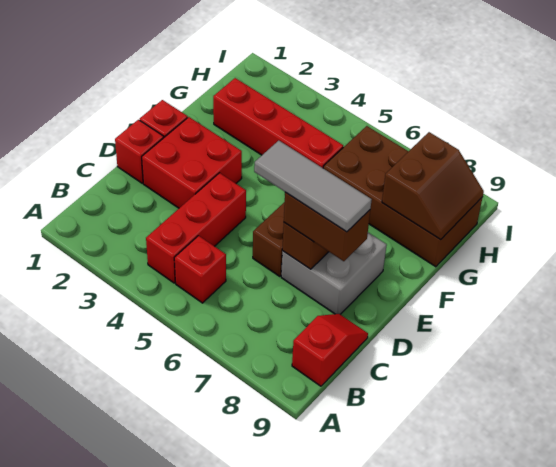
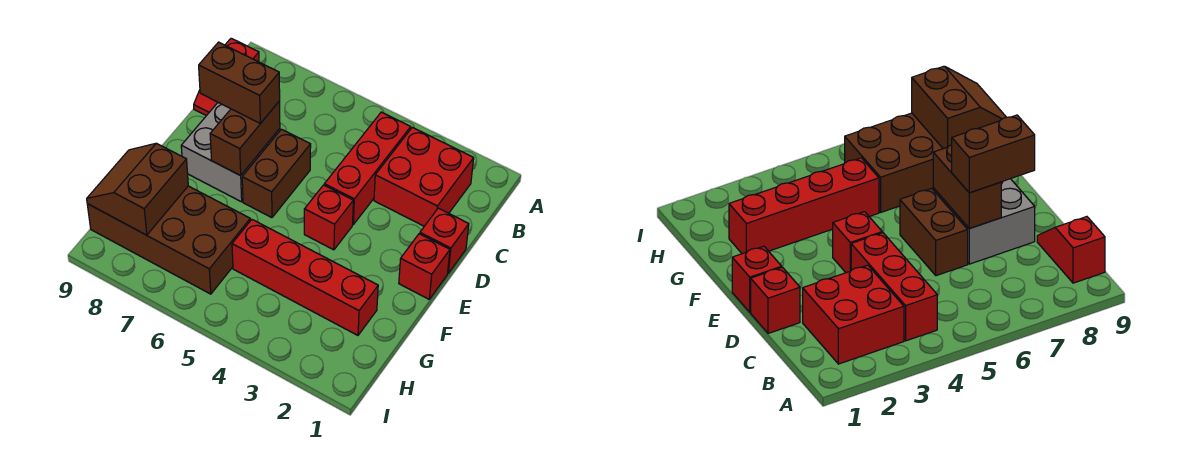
red 1x1 brick [174,236,226,303] -> red 1x1 brick moved to [304,185,353,250]
red 2x2 brick [142,117,242,208] -> red 2x2 brick moved to [374,127,474,226]
grey 1x3 tile [254,141,372,232] -> none

